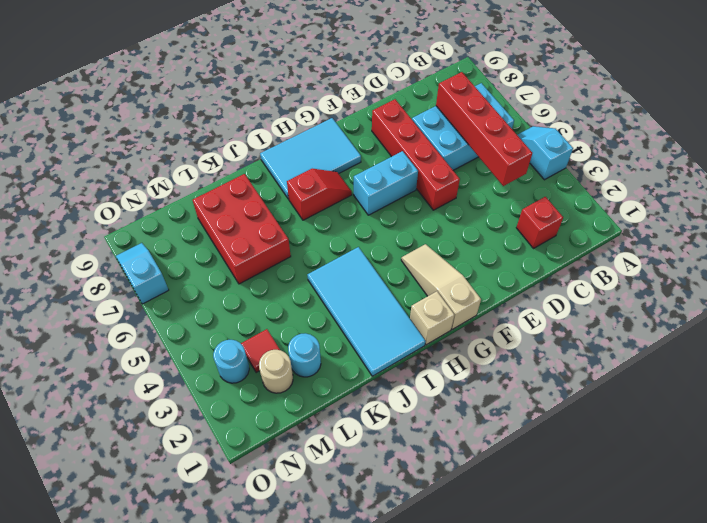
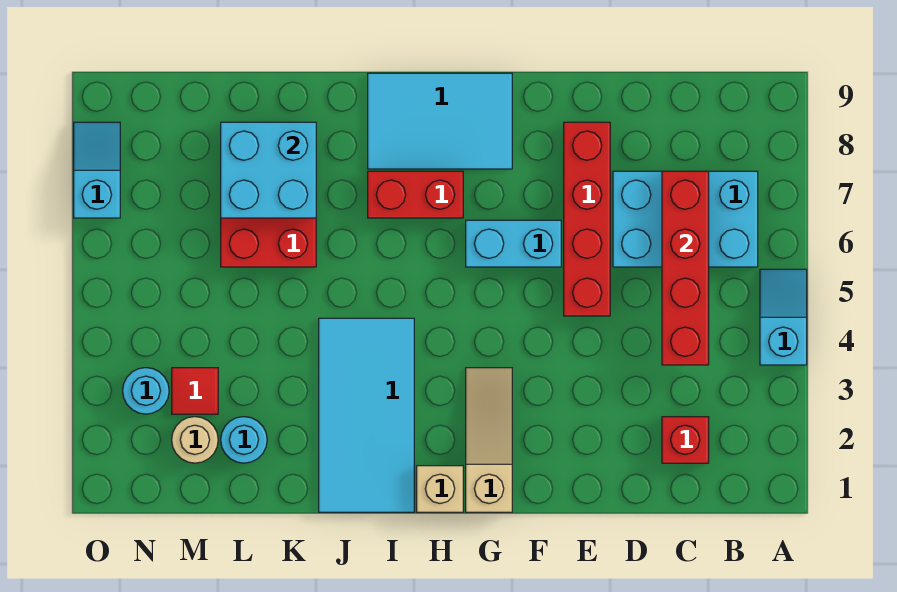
red 1x2 slope [287,169,352,220] -> red 1x2 brick [368,171,463,218]
none -> cyan 2x2 brick [221,122,316,218]

